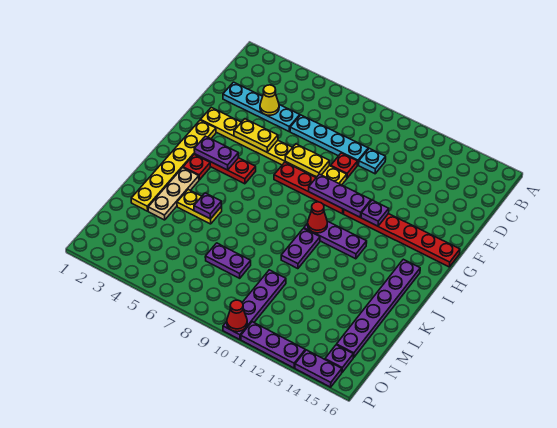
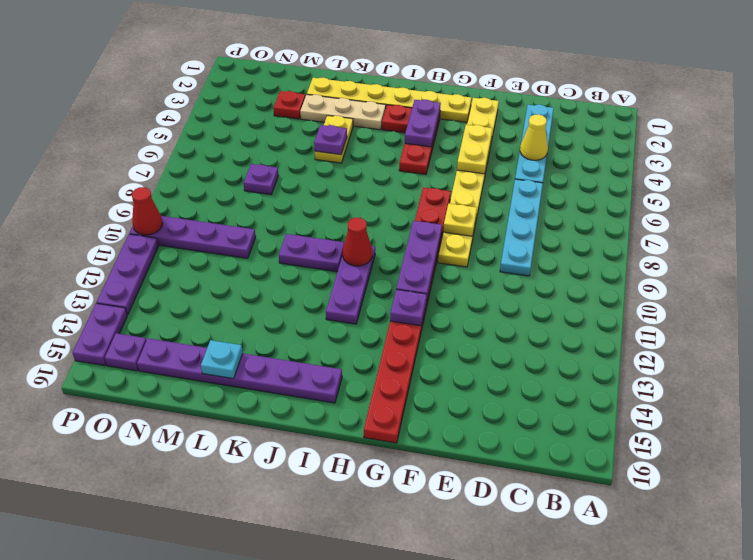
cyan 1x1 plate [359,148,386,174] -> cyan 1x1 plate moved to [201,340,243,379]
red 1x1 plate [331,153,358,178] -> red 1x1 plate moved to [273,91,305,119]
yellow 1x2 plate [285,144,329,177] -> yellow 1x1 plate [443,203,477,236]
purple 1x2 plate [205,243,251,278] -> purple 1x1 plate [244,164,279,195]

